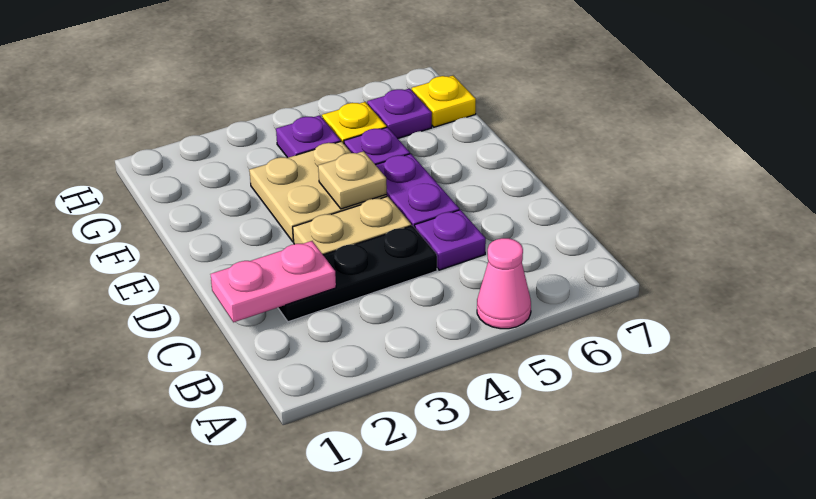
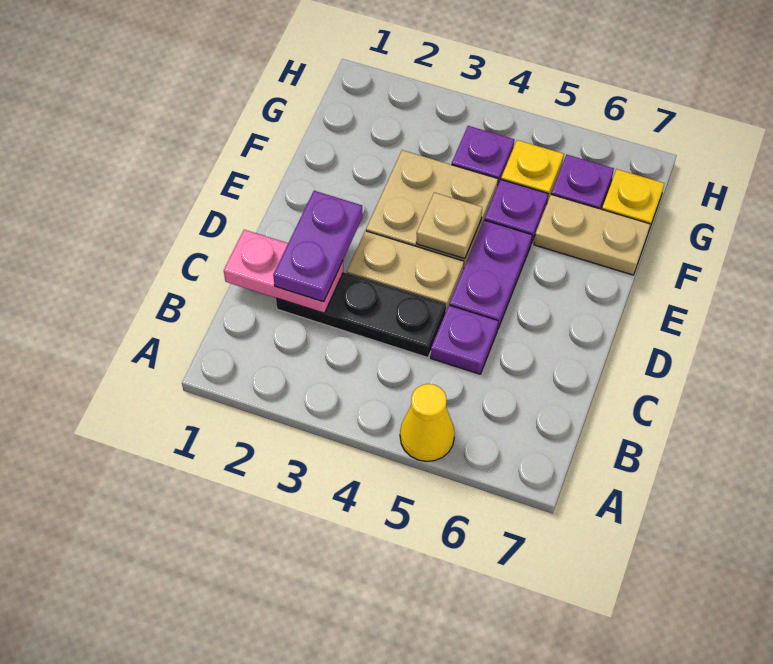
pink 1x1 cone [477,238,531,329] -> yellow 1x1 cone [400,384,455,461]
none -> purple 1x2 plate [273,191,362,302]
none -> tan 1x2 plate [534,195,650,275]

